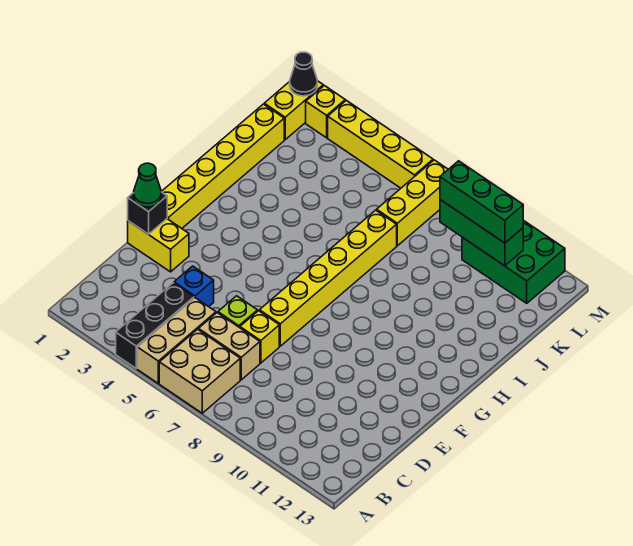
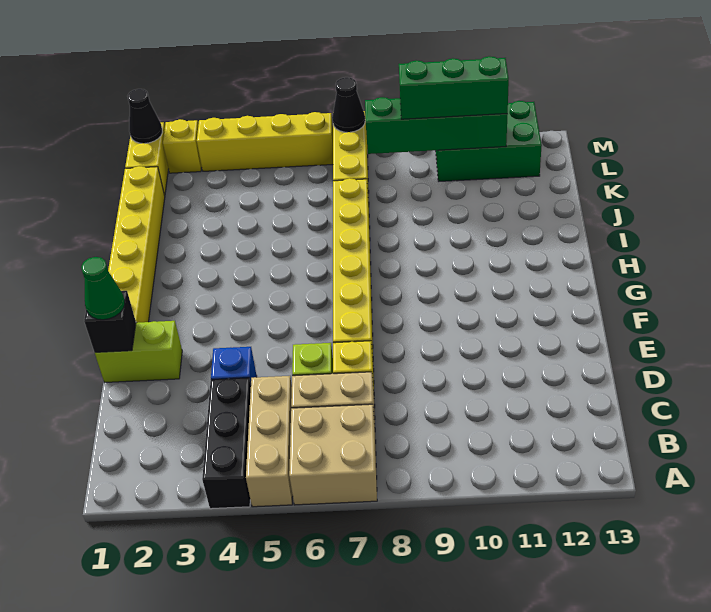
yellow 1x2 brick [128,219,189,272] -> lime 1x2 brick [95,321,182,383]
green 1x3 brick [440,200,523,266] -> green 1x4 brick [365,97,508,154]
none -> black 1x1 cone [332,77,365,132]

